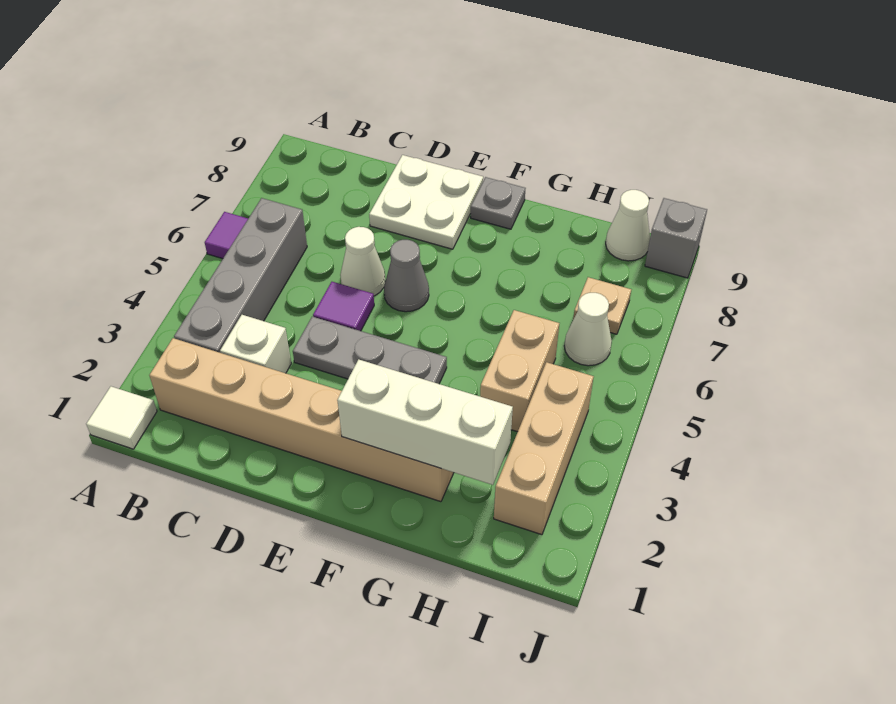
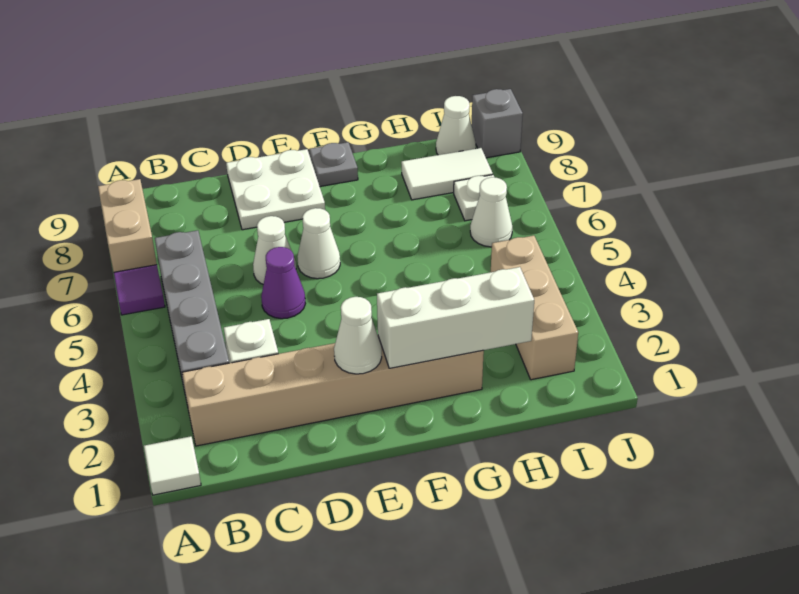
grey 1x3 plate [293,317,447,384] -> none
purple 1x1 tile [313,282,374,331] -> purple 1x1 cone [261,247,305,319]
none -> white 1x1 cone [334,297,382,374]
grey 1x1 cone [384,240,429,312] -> white 1x1 cone [297,208,340,279]
tan 1x2 brick [480,310,559,432] -> tan 1x2 brick moved to [98,179,157,272]
none -> white 1x2 tile [401,148,493,200]
tan 1x1 plate [573,277,631,334] -> white 1x1 plate [454,175,494,221]

